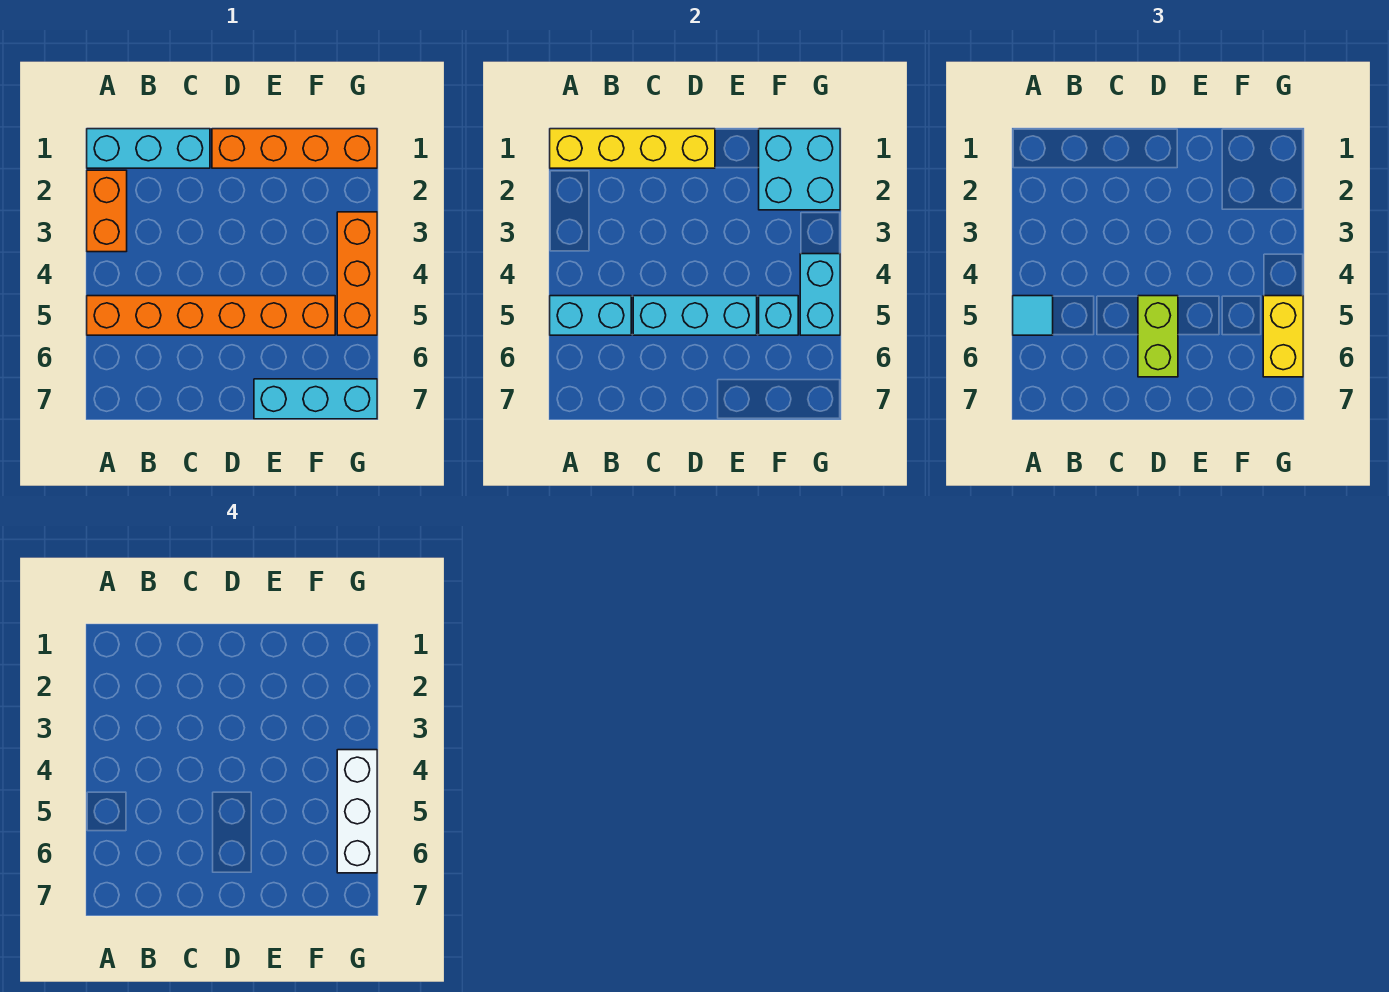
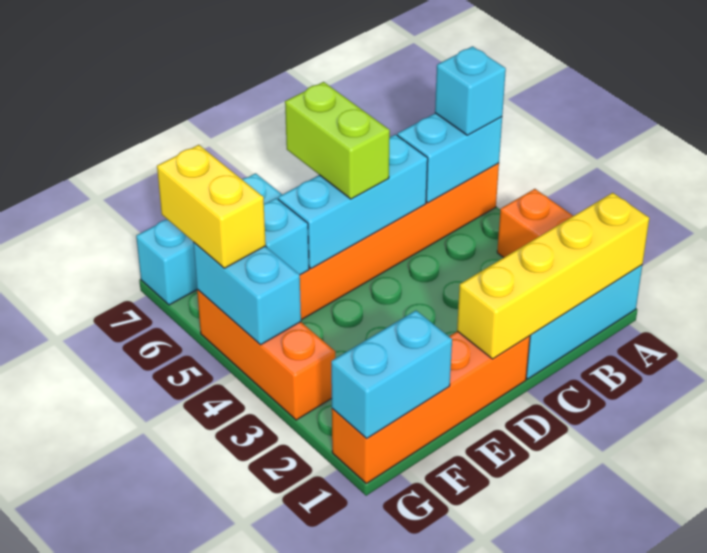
cyan 1x1 tile [1013,296,1053,335] -> cyan 1x1 brick [435,46,506,135]
cyan 2x2 brick [759,129,840,210] -> cyan 1x2 brick [331,311,452,439]
white 1x3 brick [337,750,377,873] -> none

